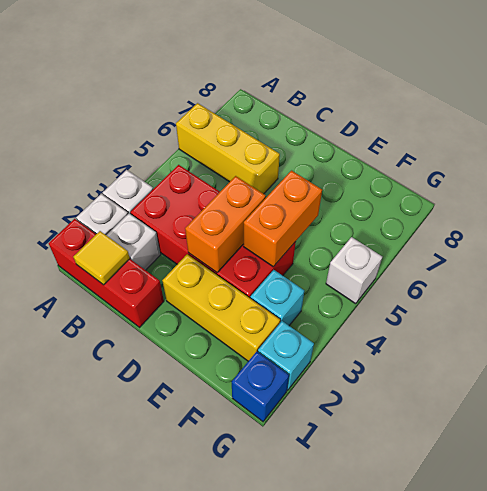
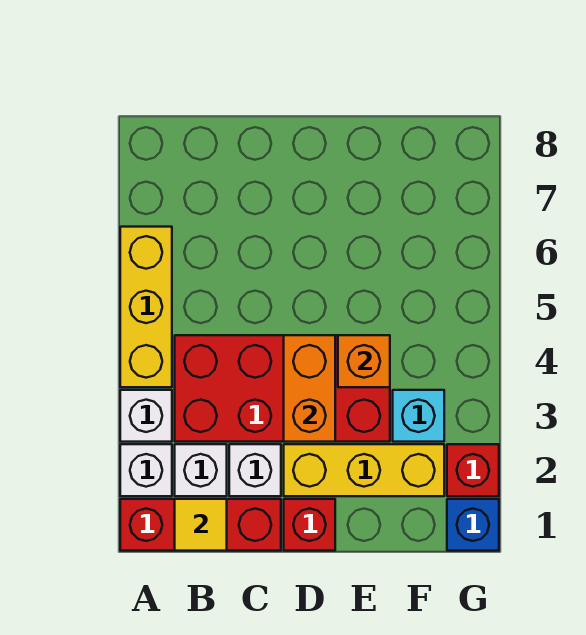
yellow 1x3 brick [176,103,280,194] -> yellow 1x3 brick turned to [120,227,172,387]
none -> red 1x1 brick [284,499,335,551]
orange 1x2 brick [244,171,322,267] -> orange 1x1 brick [338,335,390,387]
cyan 1x1 brick [258,321,314,390] -> red 1x1 brick [447,444,499,496]
white 1x1 brick [326,237,382,304] -> white 1x1 brick moved to [229,444,281,496]

